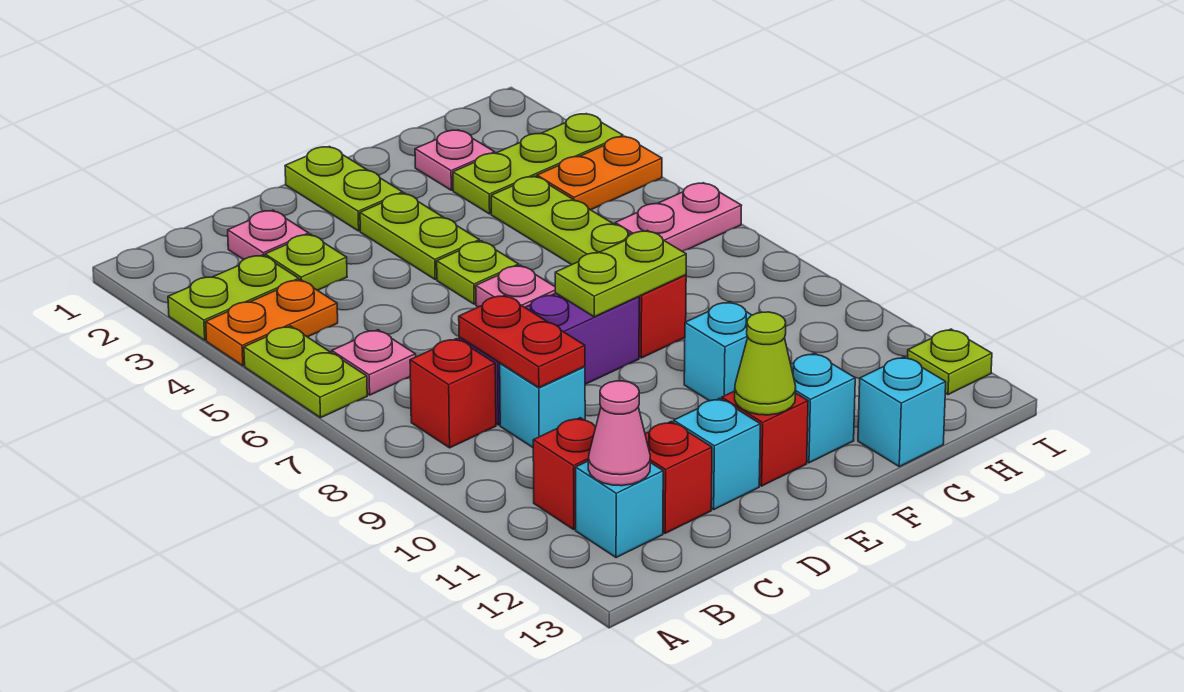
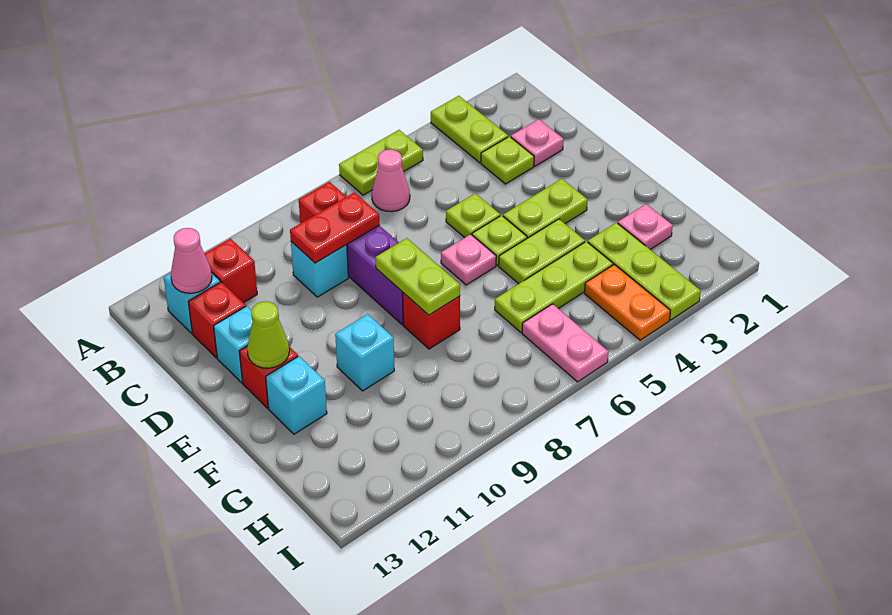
orange 1x2 plate [206,280,338,366] -> none
pink 1x1 plate [332,330,416,395] -> pink 1x1 cone [372,149,410,212]
lime 1x2 plate [285,147,403,231] -> lime 1x2 plate moved to [499,219,585,284]
cyan 1x1 brick [858,357,946,467] -> none
lime 1x1 plate [908,329,992,395] -> lime 1x1 plate moved to [446,193,500,238]

